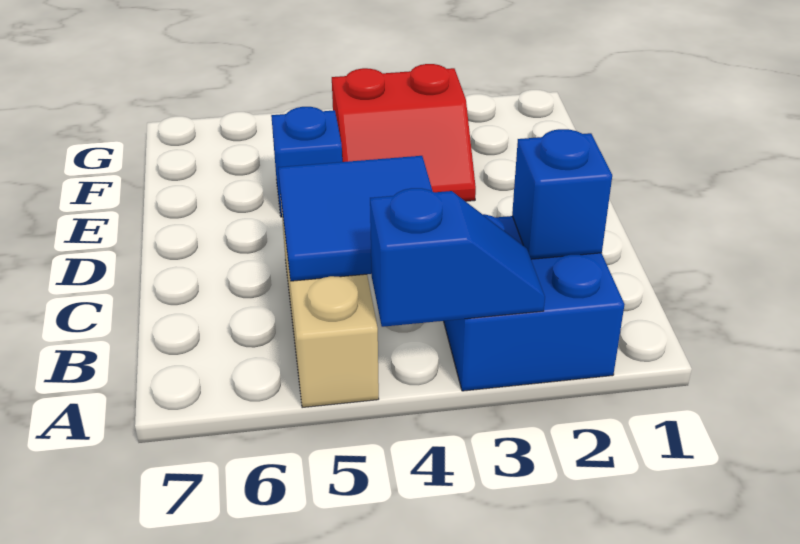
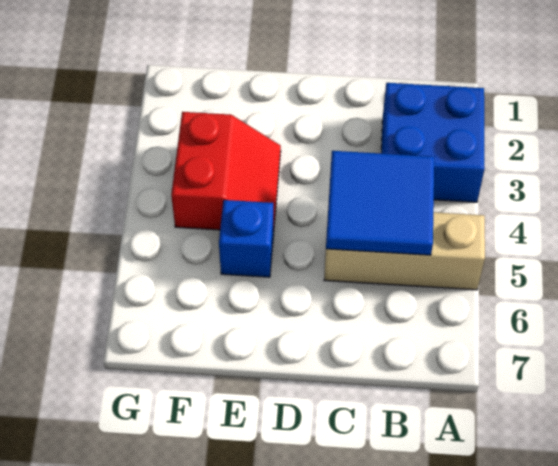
blue 1x2 slope [370,188,545,327] -> none
blue 1x1 brick [512,129,612,259] -> none

